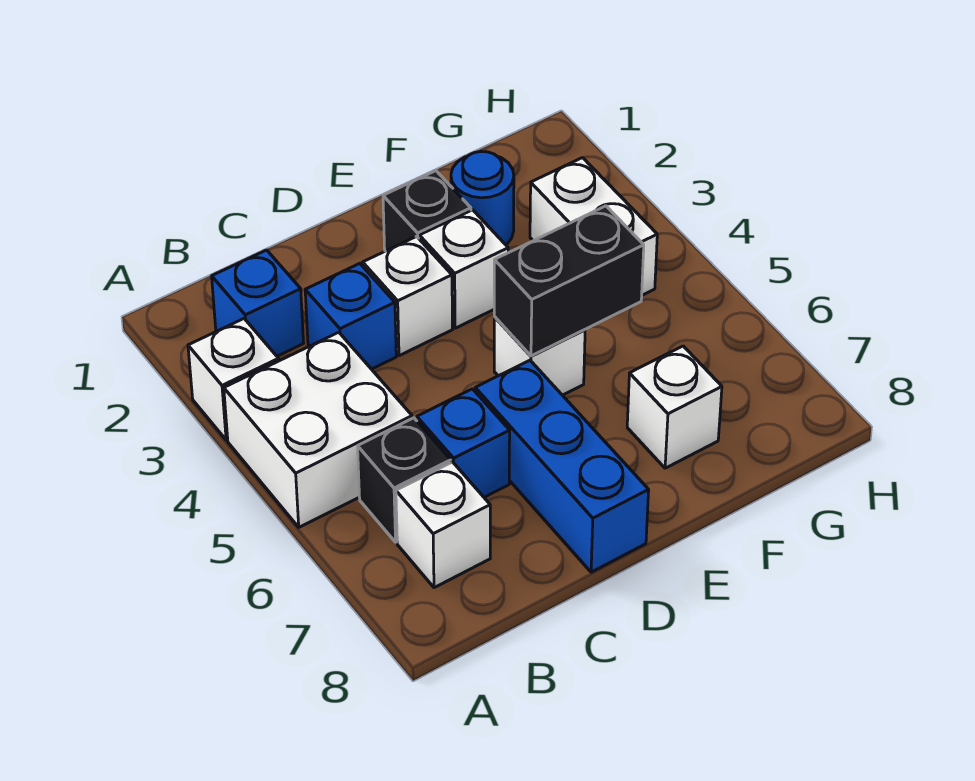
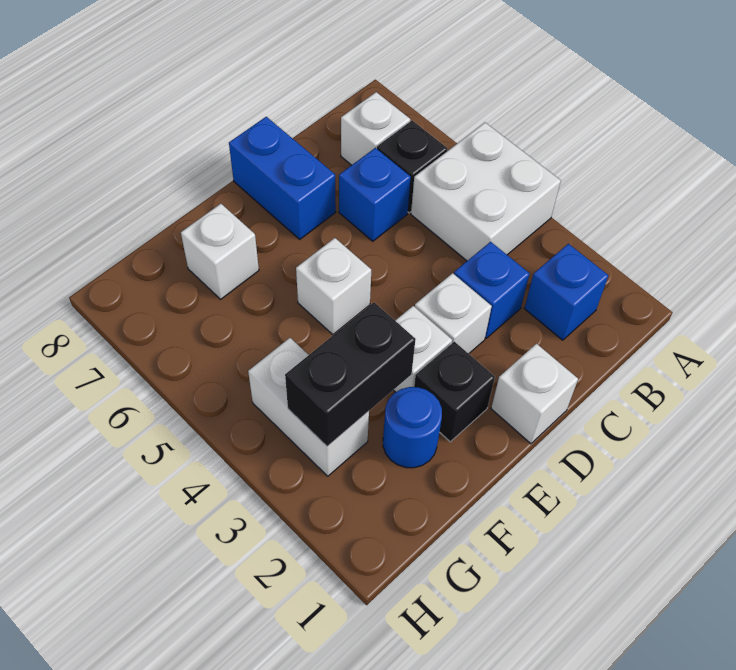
white 1x1 brick [188,319,279,440] -> white 1x1 brick moved to [491,344,578,444]
blue 1x3 brick [475,360,649,572] -> blue 1x2 brick [229,117,336,239]
black 1x2 brick [494,206,644,356] -> black 1x2 brick moved to [285,302,416,446]

